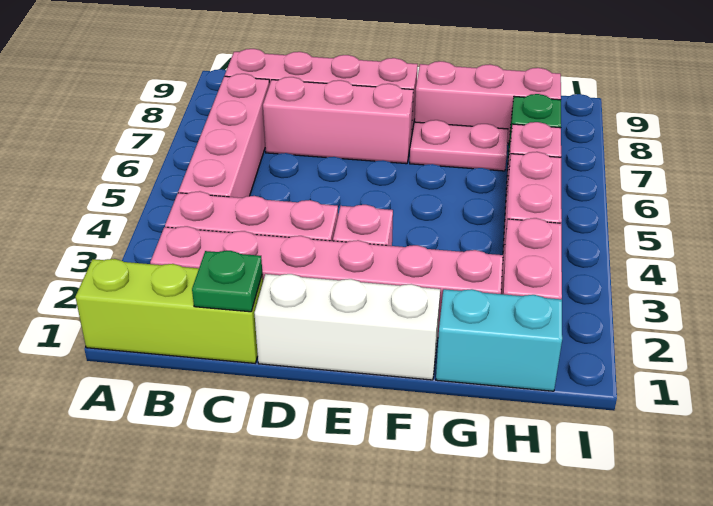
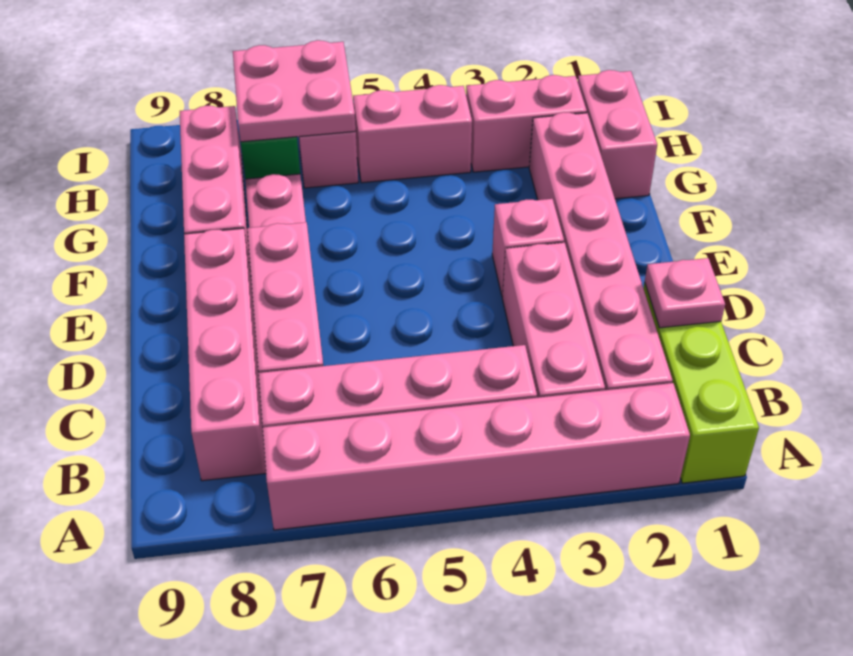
none -> pink 1x6 brick [263,383,690,530]
green 1x1 plate [192,251,262,312] -> pink 1x1 plate [645,258,725,328]
white 1x3 brick [254,274,440,380] -> none
cyan 1x2 brick [436,289,562,391] -> pink 1x2 brick [578,70,657,199]
none -> pink 2x2 plate [233,40,356,142]

